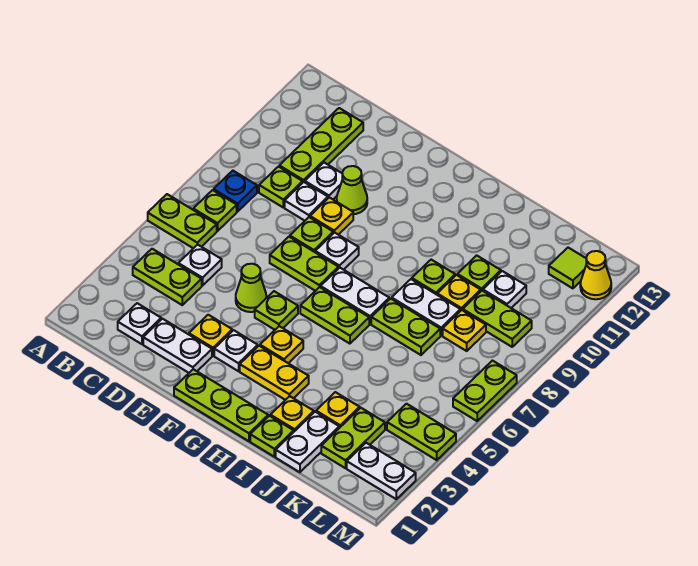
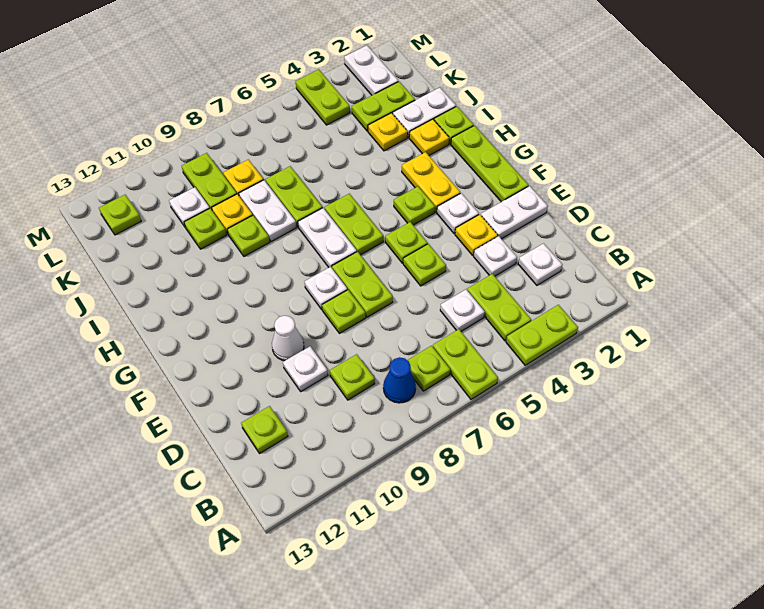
blue 1x1 plate [214,171,257,211] -> blue 1x1 cone [383,357,416,403]
lime 1x3 plate [279,108,363,182] -> lime 1x1 plate [241,406,288,454]
white 1x2 plate [143,319,212,373] -> white 1x2 plate turned to [481,186,548,239]
white 1x1 plate [285,182,328,221] -> white 1x1 plate moved to [474,236,517,276]
lime 1x1 cone [236,264,266,312] -> lime 1x1 plate [403,244,446,286]
yellow 1x1 plate [310,197,353,235] -> none
lime 1x1 cone [337,166,367,214] -> white 1x1 cone [272,316,304,361]
yellow 1x1 plate [260,326,303,363] -> lime 1x1 plate [394,186,435,225]
lime 1x1 tile [549,248,587,288] -> lime 1x1 plate [99,195,141,235]
lime 1x2 plate [453,361,517,421] -> lime 1x2 plate moved to [506,305,578,365]
yellow 1x1 cone [580,251,611,299] -> none

